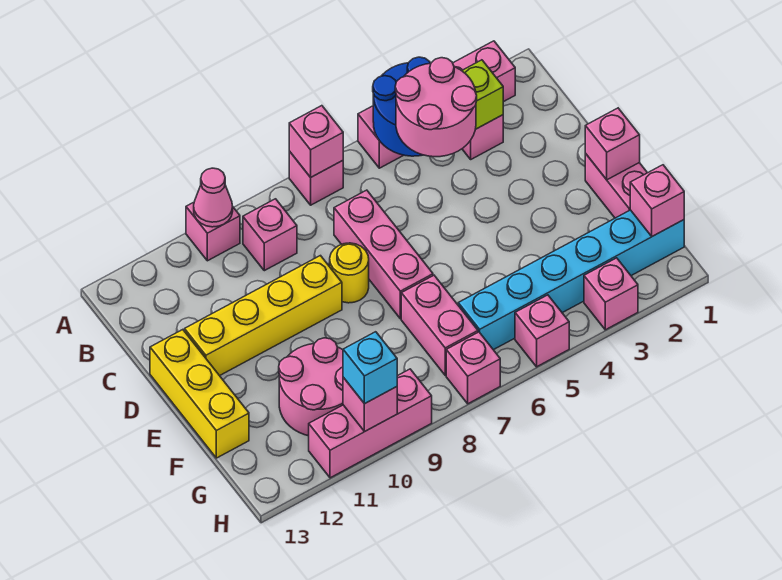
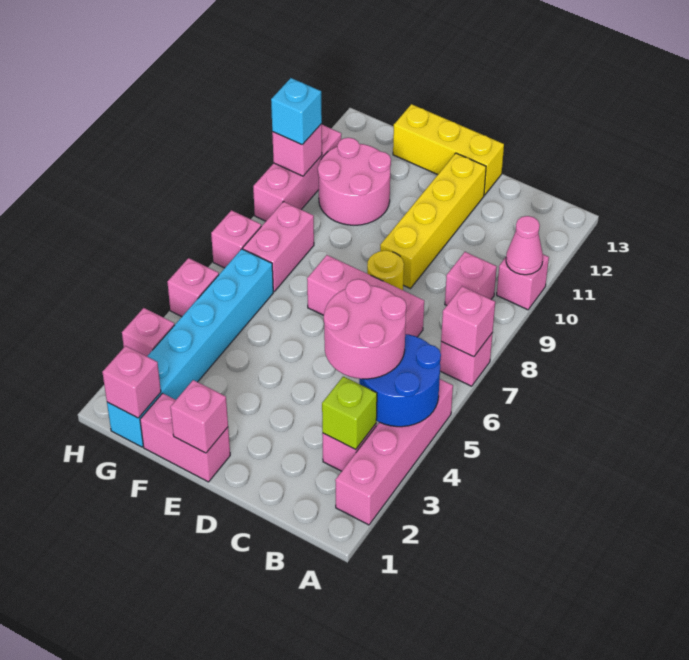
pink 1x2 brick [401,275,478,375] -> pink 1x2 brick turned to [243,202,314,291]

